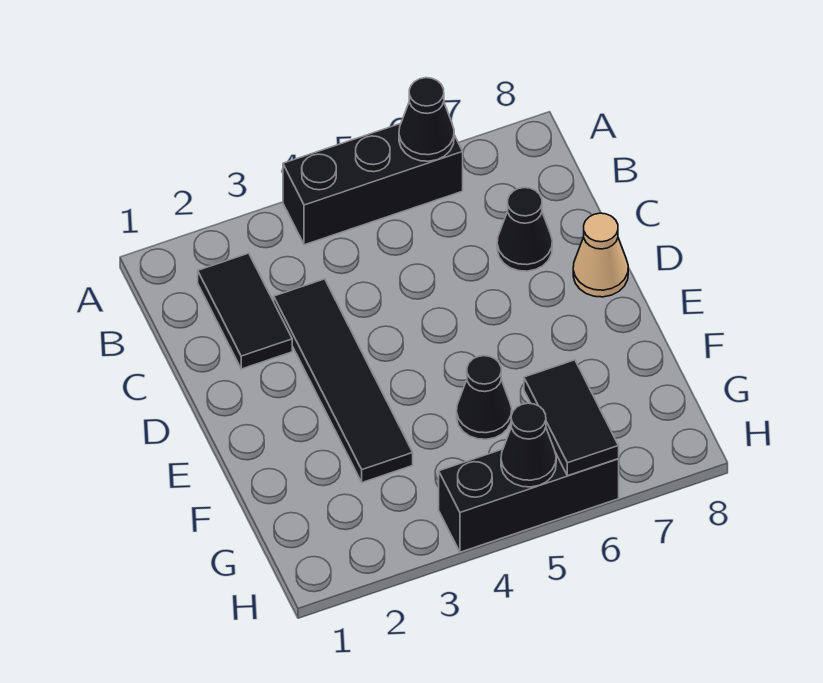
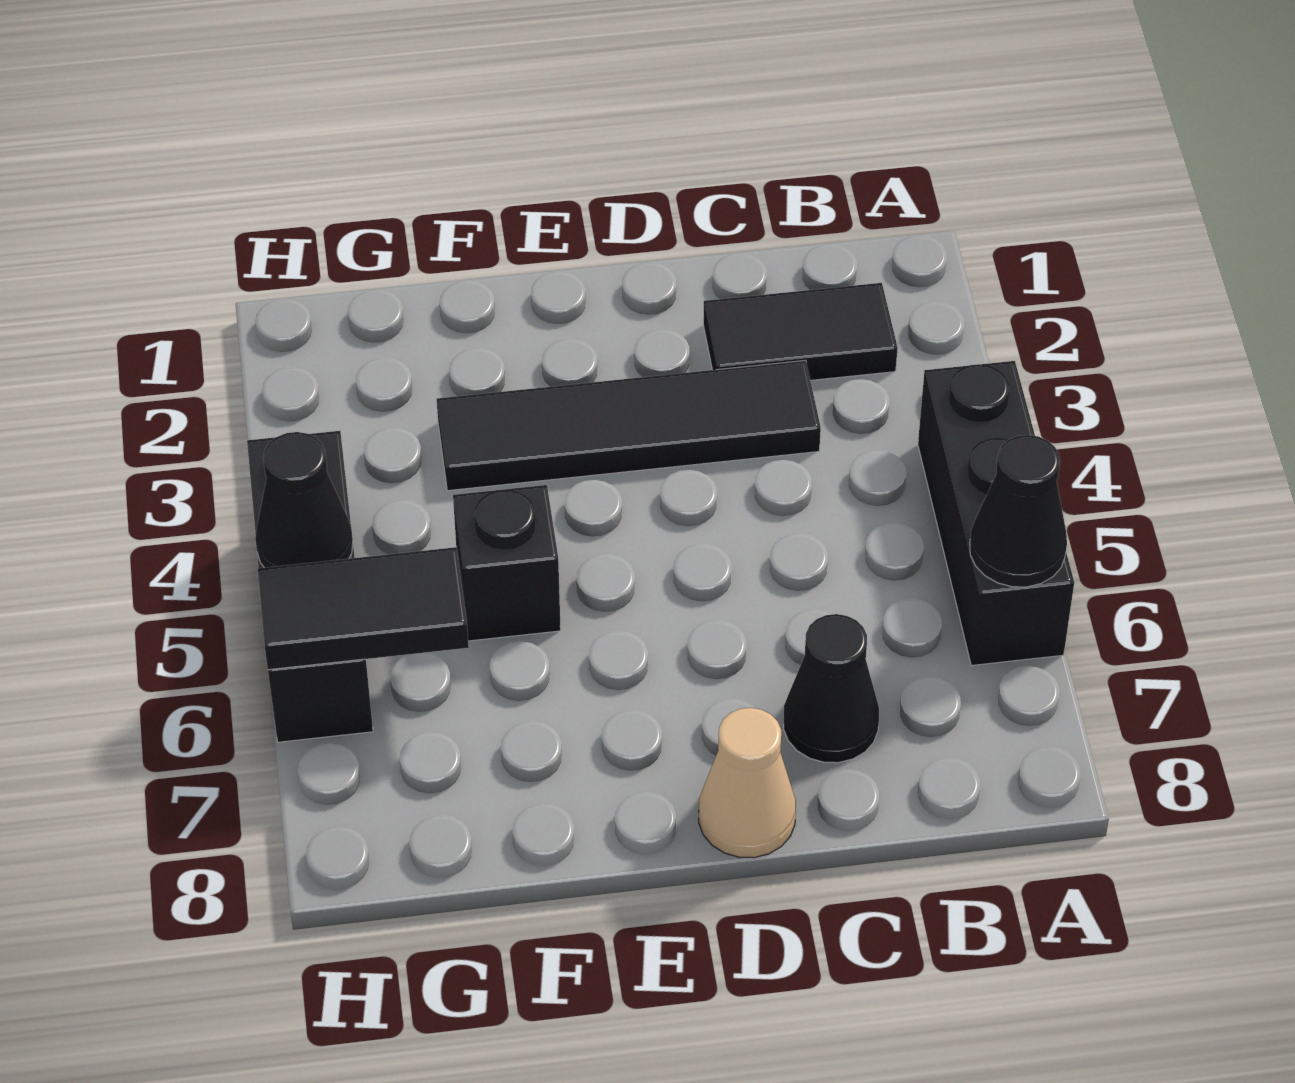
black 1x1 cone [457,356,512,439] -> black 1x1 brick [453,485,561,641]

